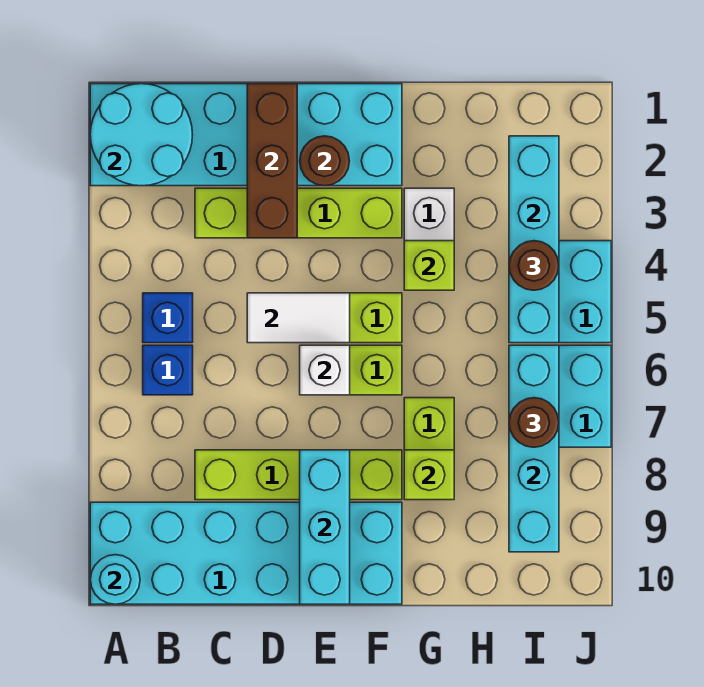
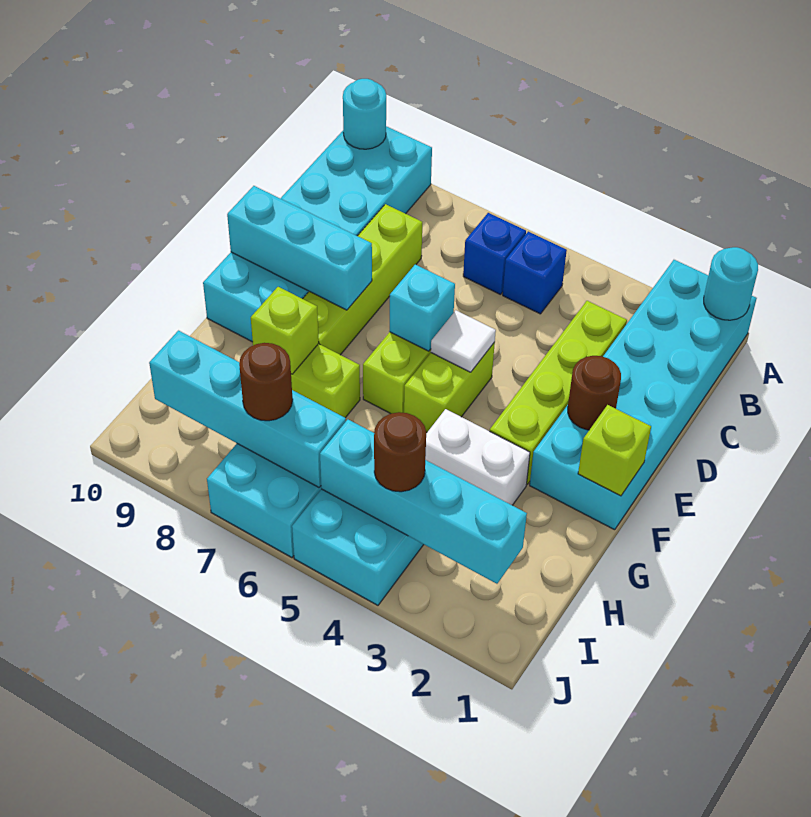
cyan 2x2 round brick [90,84,193,186] -> cyan 1x1 round brick [704,247,758,320]
brown 1x3 brick [247,84,297,238] -> none
white 1x2 tile [247,293,350,343] -> white 1x1 tile [431,310,496,372]
white 1x1 brick [300,345,350,395] -> cyan 1x1 brick [389,264,455,351]
lime 1x1 brick [404,241,454,290] -> lime 1x1 brick moved to [578,405,651,496]

